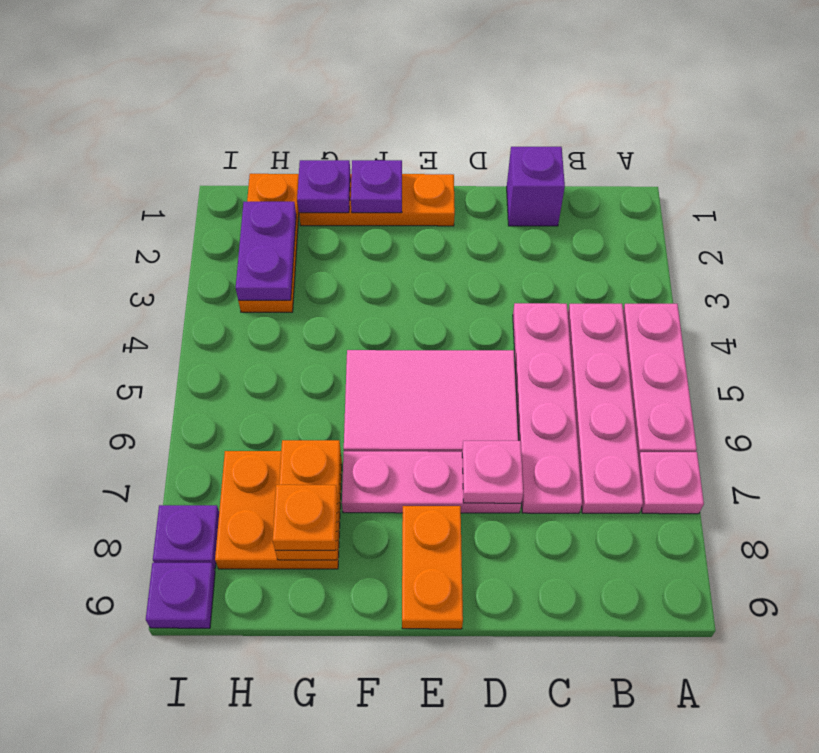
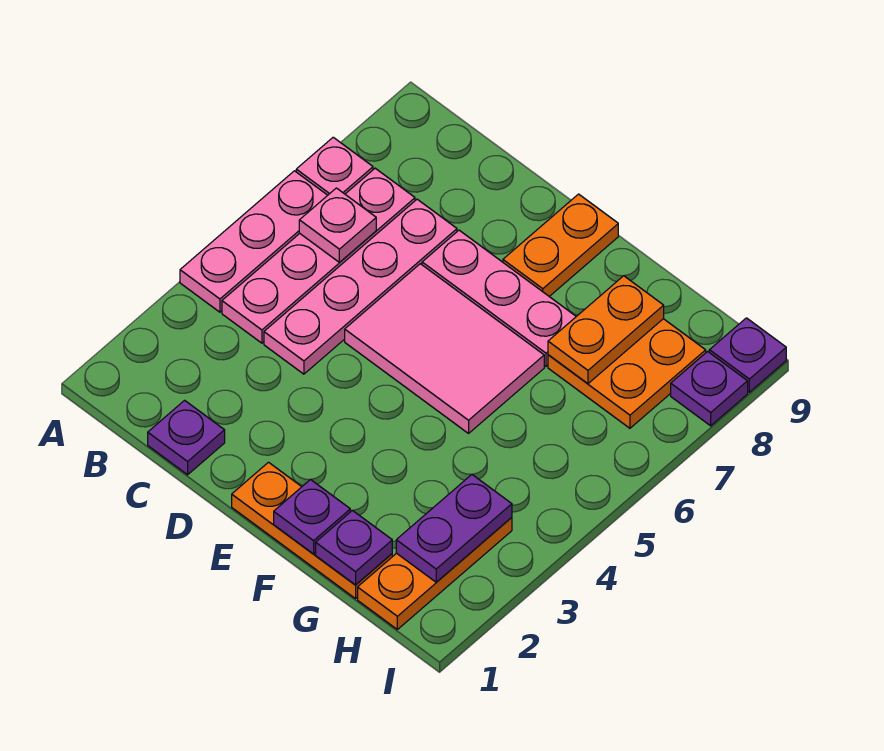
purple 1x1 brick [507,147,565,226] -> purple 1x1 plate [148,400,225,475]
pink 1x1 plate [462,441,523,503] -> pink 1x1 plate moved to [299,188,376,262]
orange 1x1 plate [273,485,337,550] -> none

